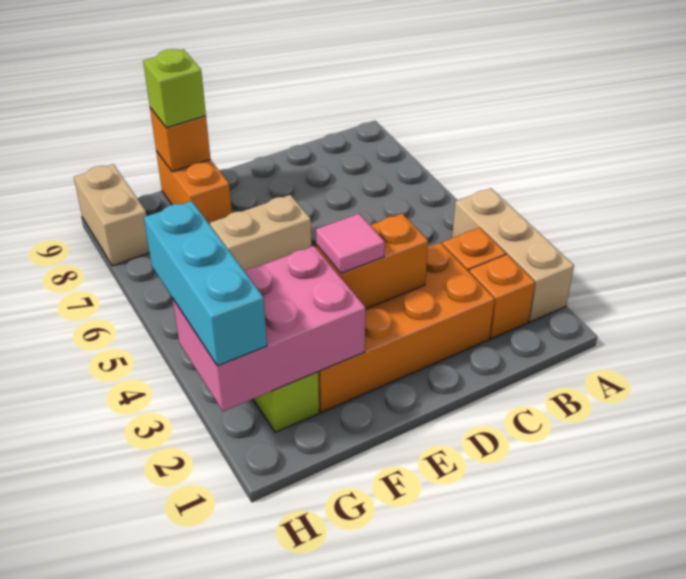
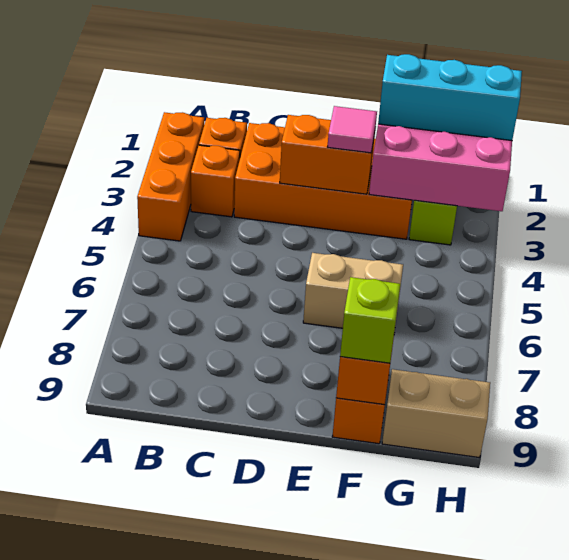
tan 1x3 brick [452,188,574,322] -> orange 1x3 brick [137,112,204,241]
cyan 1x3 brick [144,201,267,366] -> cyan 1x3 brick turned to [378,54,522,141]
tan 1x2 brick [74,164,149,266] -> tan 1x2 brick turned to [382,369,490,458]

